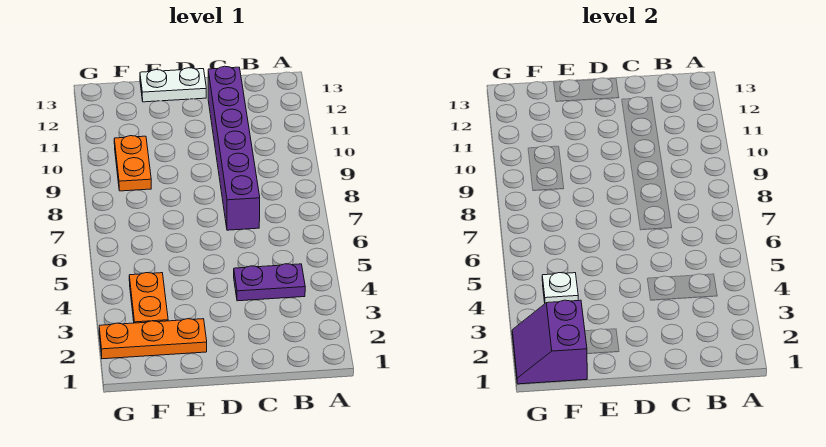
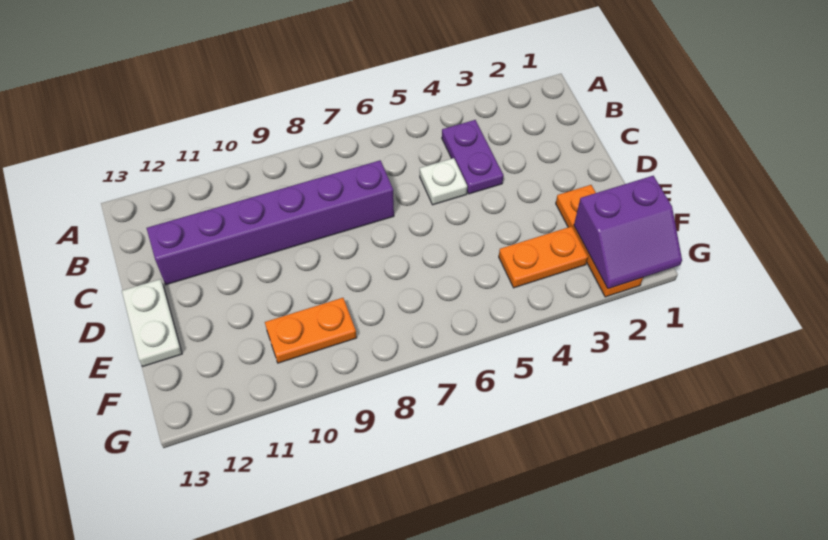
white 1x1 plate [542,273,578,303] -> white 1x1 plate moved to [420,158,467,205]

